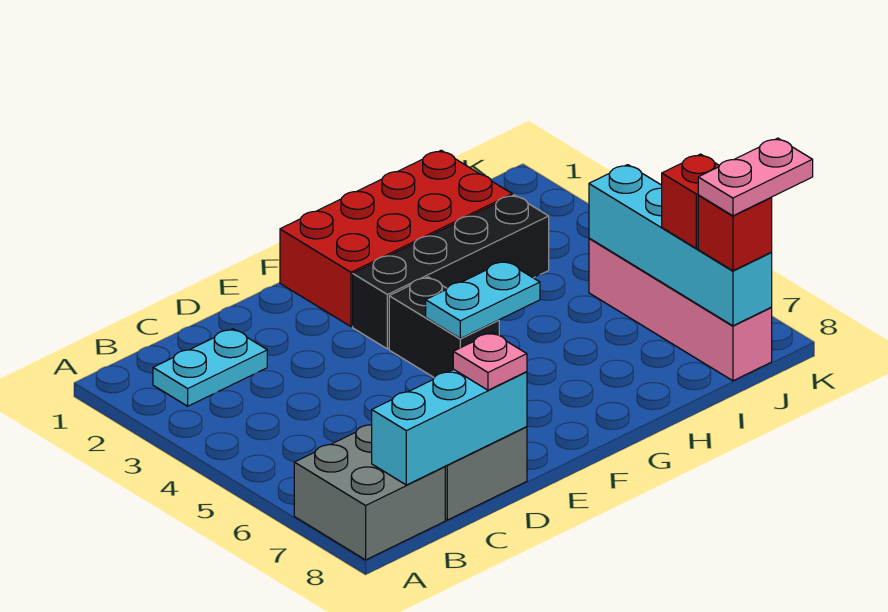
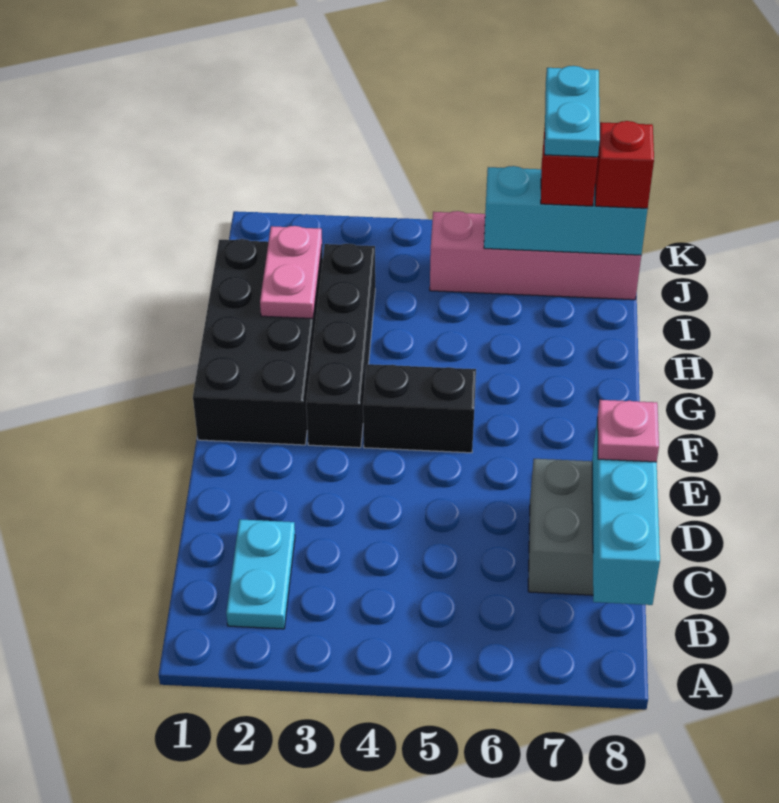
grey 2x2 brick [294,425,445,560] -> none
red 2x4 brick [280,150,512,327] -> black 2x4 brick [193,239,323,445]
cyan 1x2 plate [426,261,540,338] -> cyan 1x2 plate moved to [545,66,600,157]
cyan 1x4 brick [589,165,772,326] -> cyan 1x3 brick [484,166,648,255]
pink 1x2 plate [698,138,813,216] -> pink 1x2 plate moved to [260,226,322,319]

